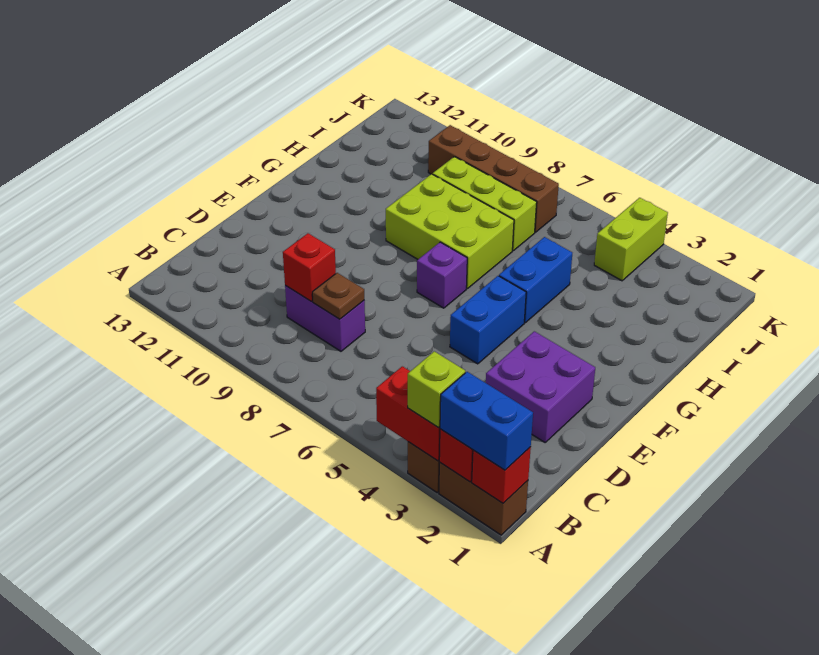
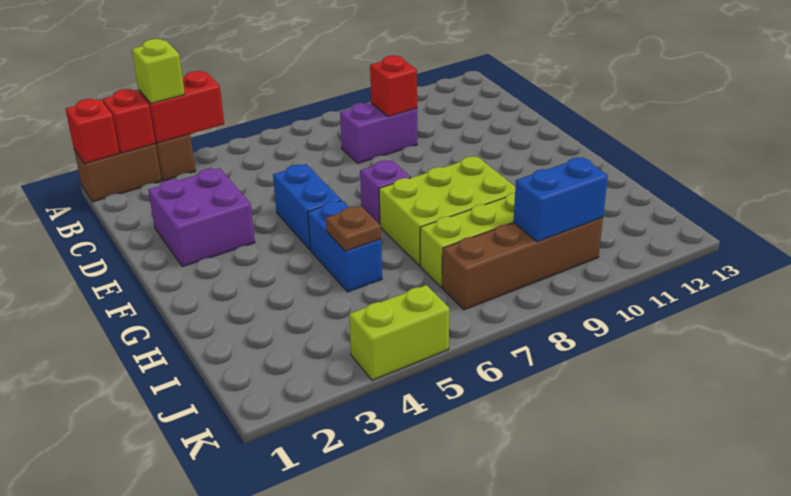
blue 1x2 brick [440,372,533,470] -> blue 1x2 brick moved to [513,157,608,242]
brown 1x1 plate [312,273,364,319] -> brown 1x1 plate moved to [326,206,381,251]
lime 1x2 brick [594,198,668,281] -> lime 1x2 brick turned to [349,285,449,380]

